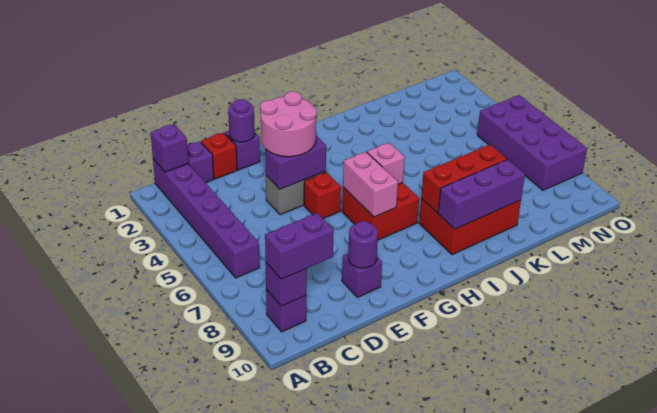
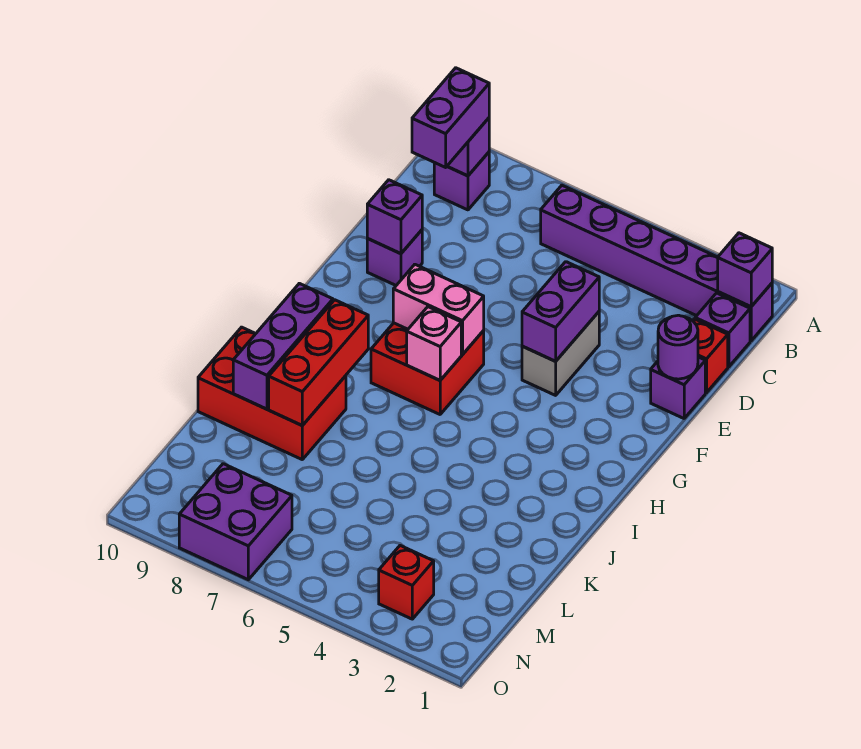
pink 2x2 round brick [260,91,317,157] -> none
purple 1x1 round brick [348,221,378,268] -> purple 1x1 brick [367,180,422,254]
red 1x1 brick [304,172,341,218] -> red 1x1 brick moved to [379,546,434,619]
red 2x3 brick [419,199,521,255] -> red 2x3 brick turned to [198,327,346,459]
purple 2x4 brick [477,95,587,190] -> purple 2x2 brick [179,464,292,580]

